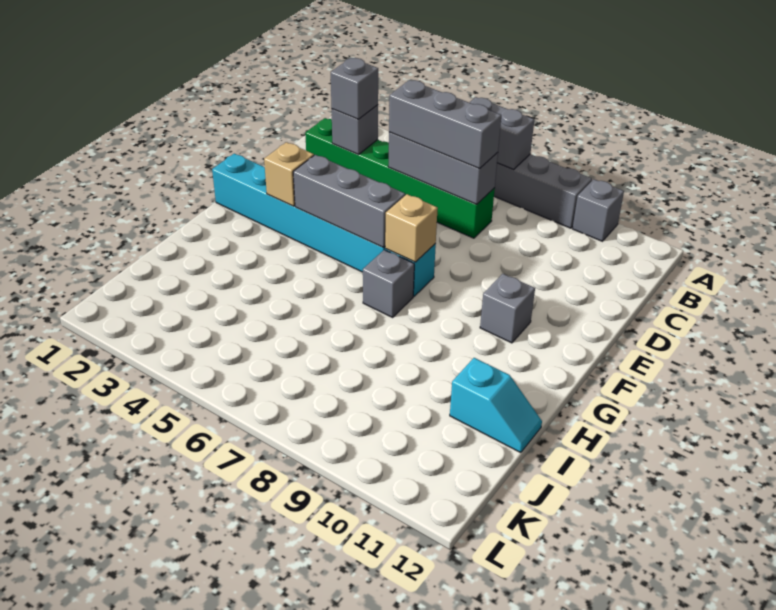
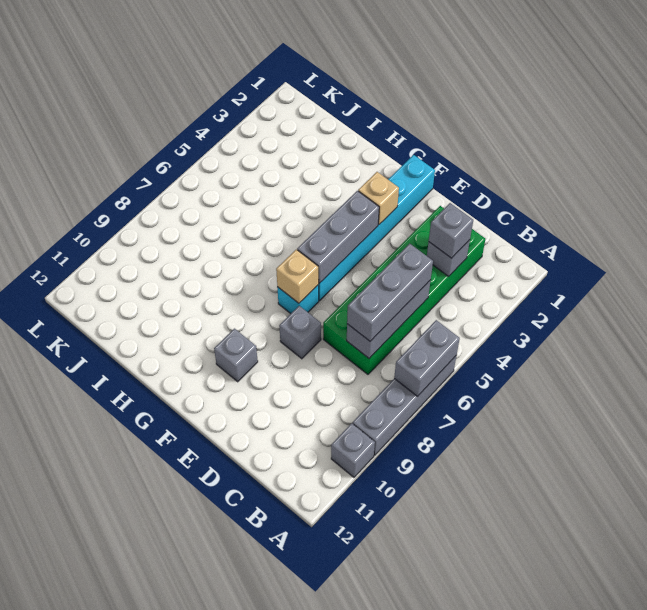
green 1x6 brick [305,118,495,238] -> green 2x6 brick [323,206,485,374]
grey 1x1 brick [363,250,414,317] -> grey 1x1 brick moved to [279,306,321,359]
cyan 1x2 slope [450,358,542,453] -> none

